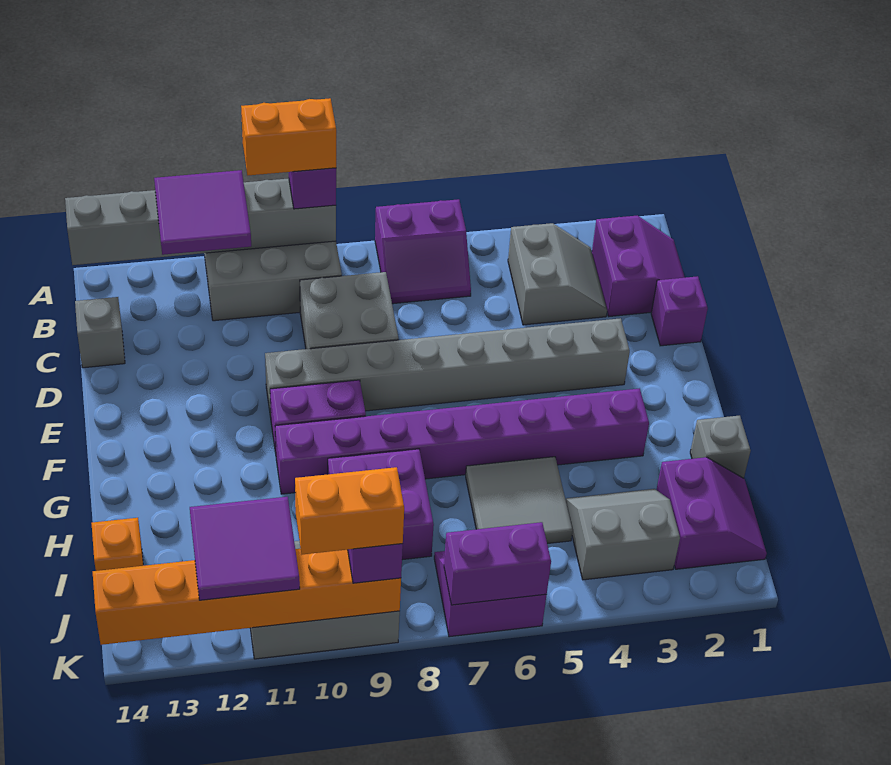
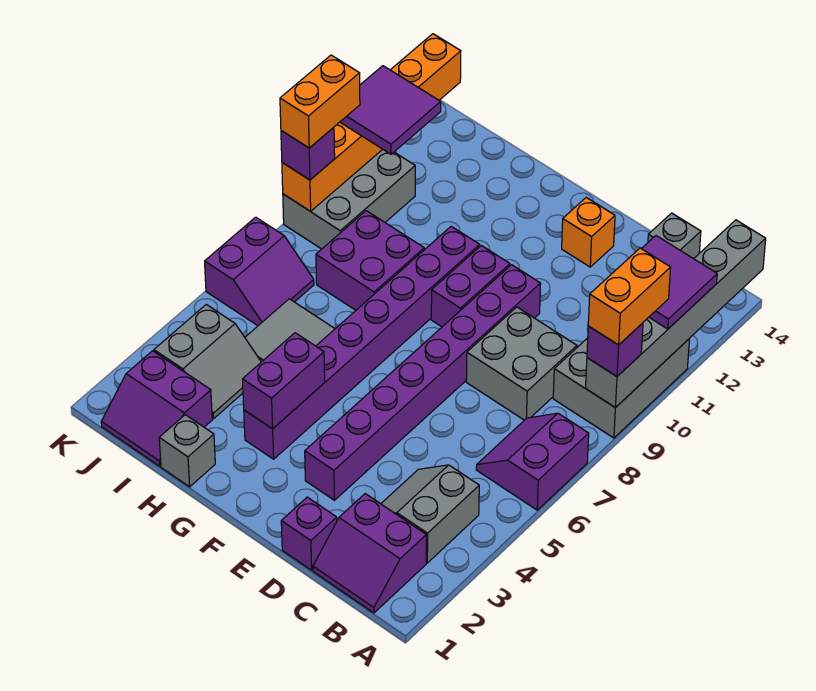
grey 2x2 slope [508,223,607,325] -> grey 2x2 slope turned to [381,465,479,563]
grey 1x8 brick [265,318,630,417] -> purple 1x8 brick [305,265,541,500]
orange 1x1 brick [91,518,143,571] -> orange 1x1 brick moved to [562,198,615,267]
purple 1x2 brick [444,522,551,605] -> purple 1x2 brick moved to [243,333,325,429]

